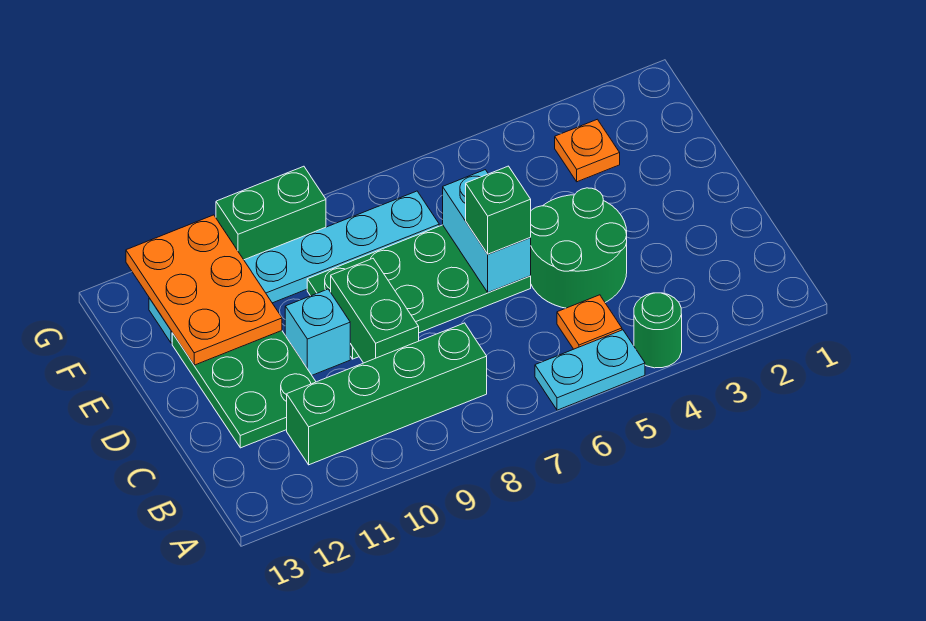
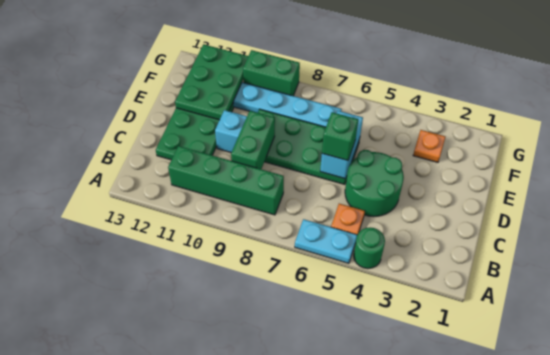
orange 2x3 plate [126,215,282,365] -> green 2x3 plate [175,44,248,120]

